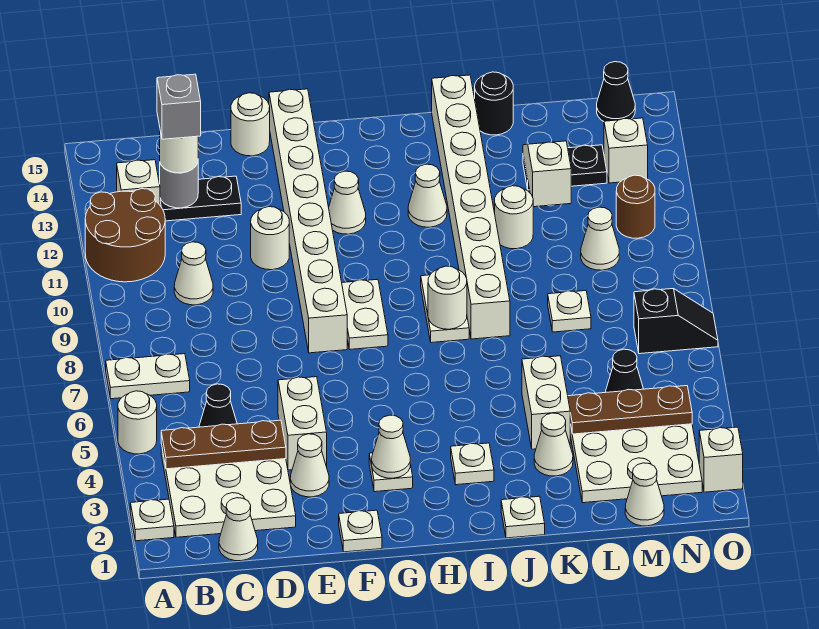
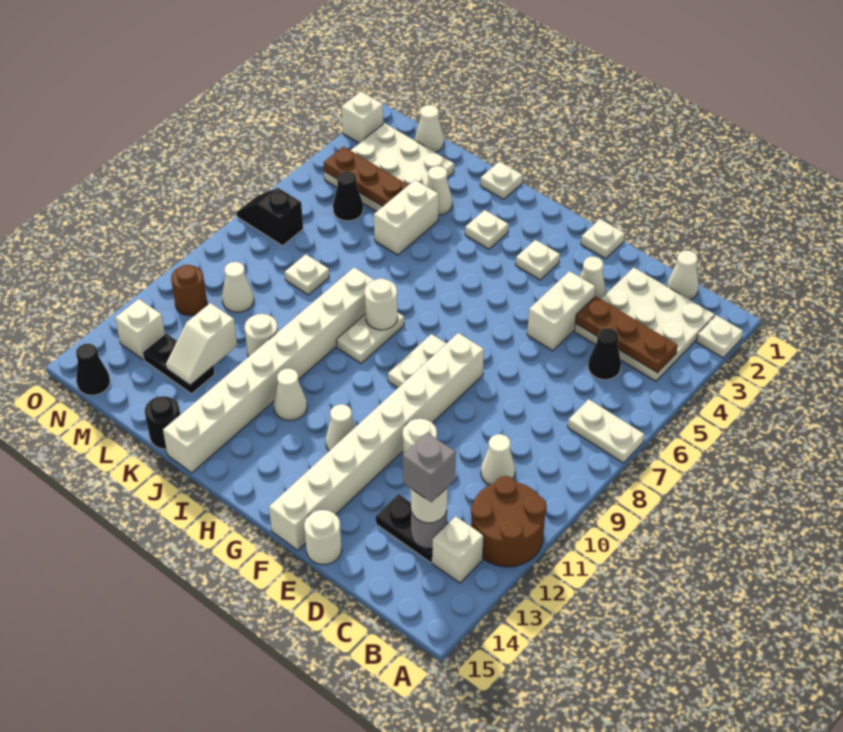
white 1x1 round brick [118,391,157,454] -> none
white 1x1 cone [372,415,410,478] -> none

